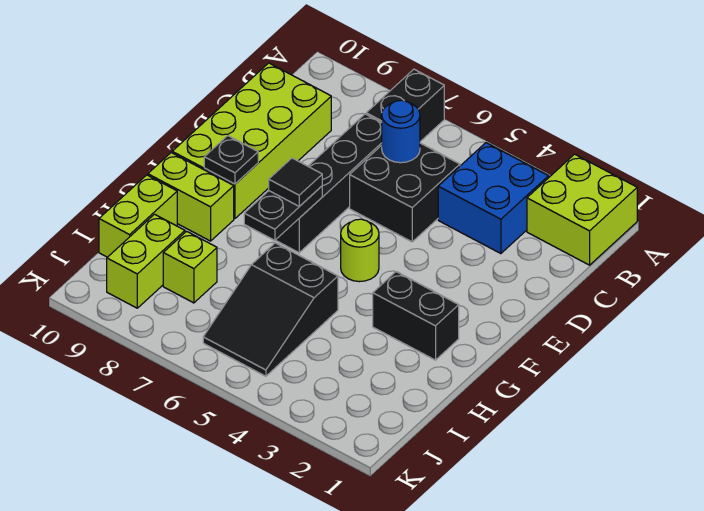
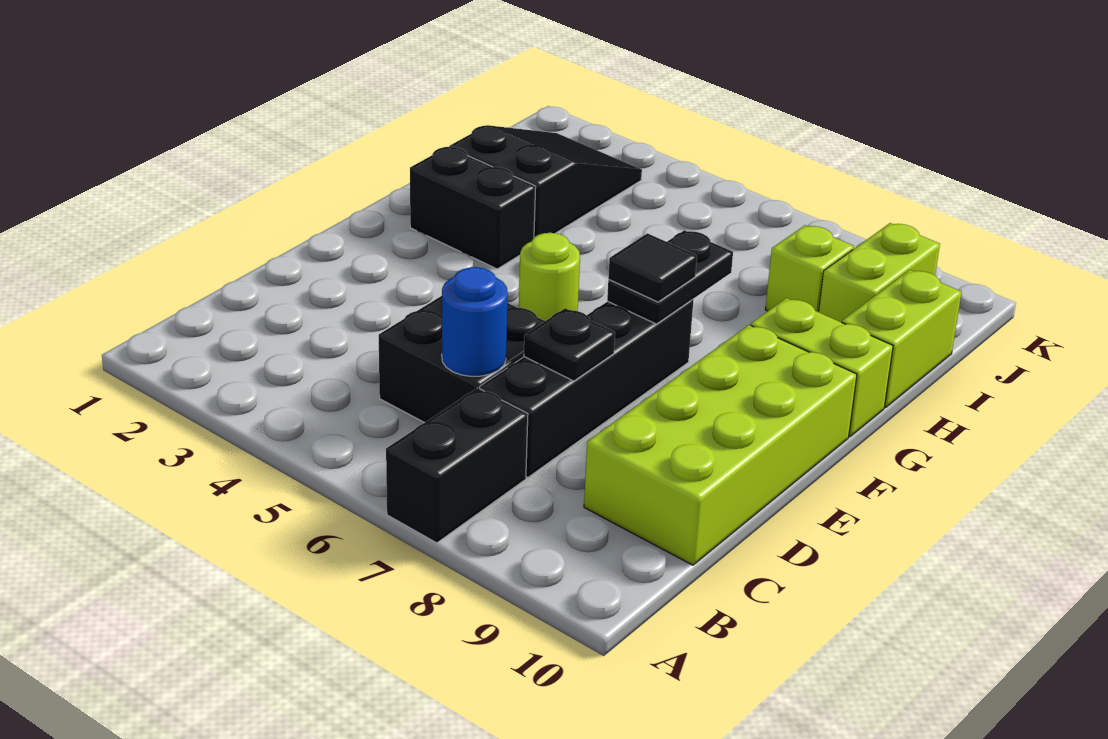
lime 2x2 brick [527,154,637,265] -> none
blue 2x2 brick [438,143,549,254] -> none
black 1x1 plate [204,136,258,184] -> black 1x1 plate moved to [524,308,615,381]
black 2x3 slope [203,243,338,376] -> black 2x3 slope moved to [449,125,642,237]

